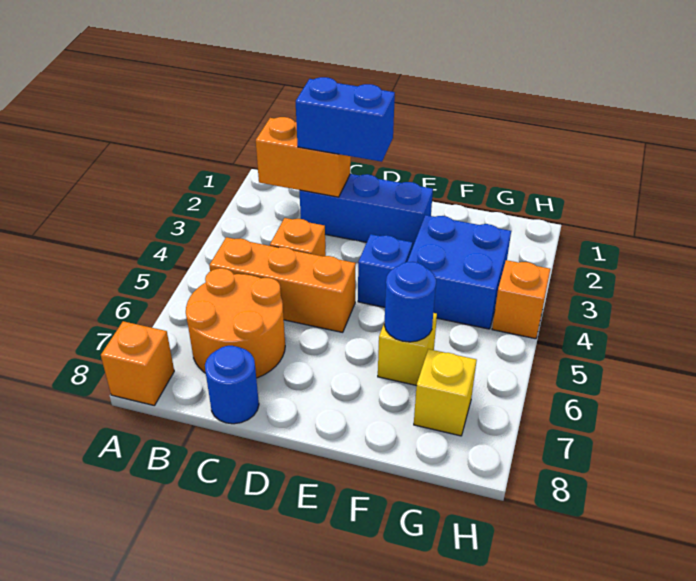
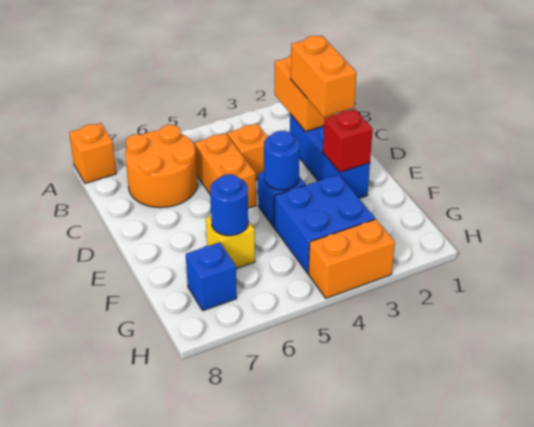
orange 1x3 brick [209,237,356,332] -> orange 1x2 brick [195,133,256,208]
blue 1x2 brick [296,77,395,162] -> orange 1x2 brick [291,35,356,117]
blue 1x1 round brick [205,346,259,424] -> blue 1x1 round brick moved to [264,131,300,190]
none -> red 1x1 brick [323,109,373,172]
yellow 1x1 brick [414,349,477,436] -> blue 1x1 brick [186,242,237,311]
orange 1x1 brick [492,260,550,339] -> orange 1x2 brick [308,219,395,298]

